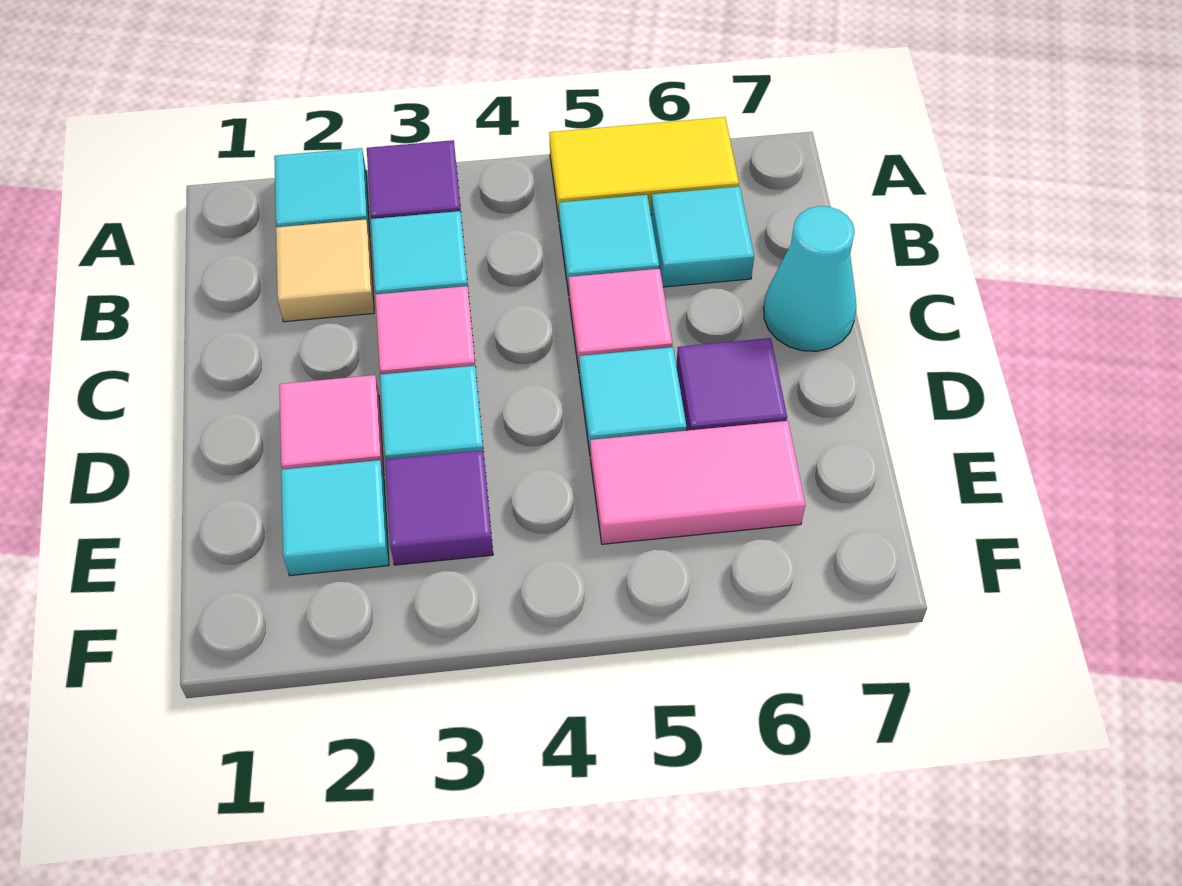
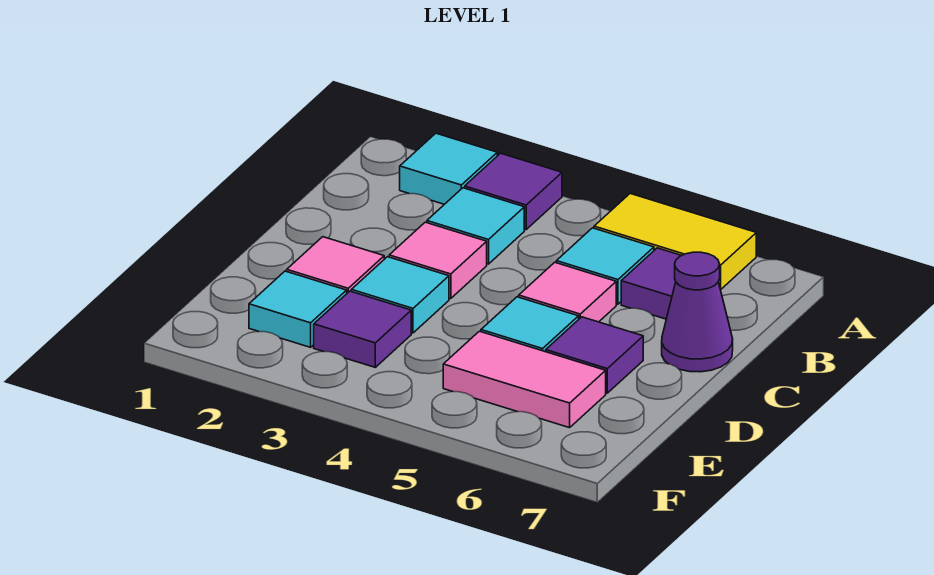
tan 1x1 tile [276,219,374,322] -> none
cyan 1x1 tile [651,187,754,287] -> purple 1x1 tile [621,248,719,319]
cyan 1x1 cone [764,206,856,351] -> purple 1x1 cone [662,252,733,372]

